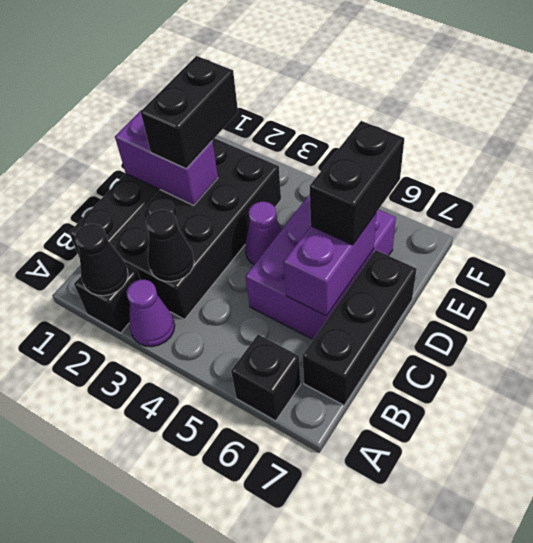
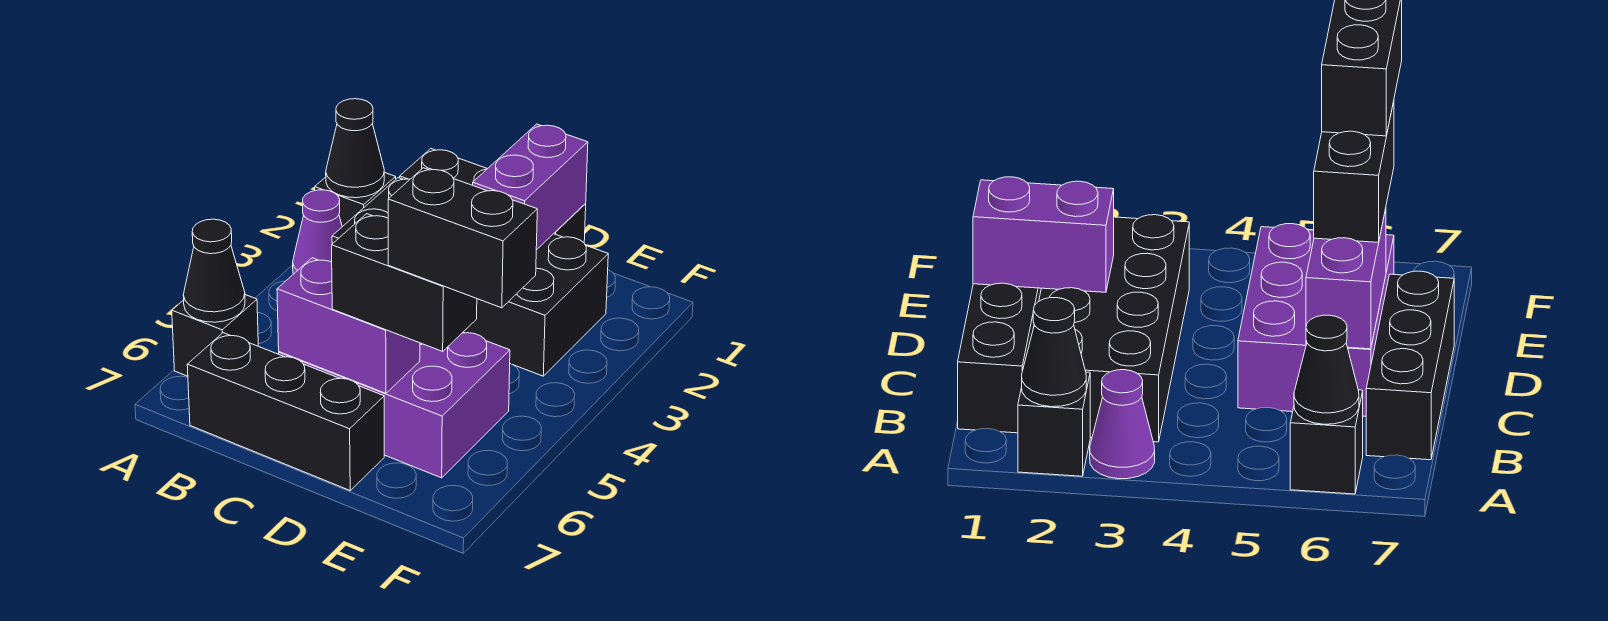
black 1x1 cone [146,210,194,282] -> black 1x1 cone moved to [183,219,245,322]
black 1x2 brick [141,56,238,169] -> black 1x2 brick moved to [388,168,537,308]
purple 1x1 cone [245,202,281,265] -> none

